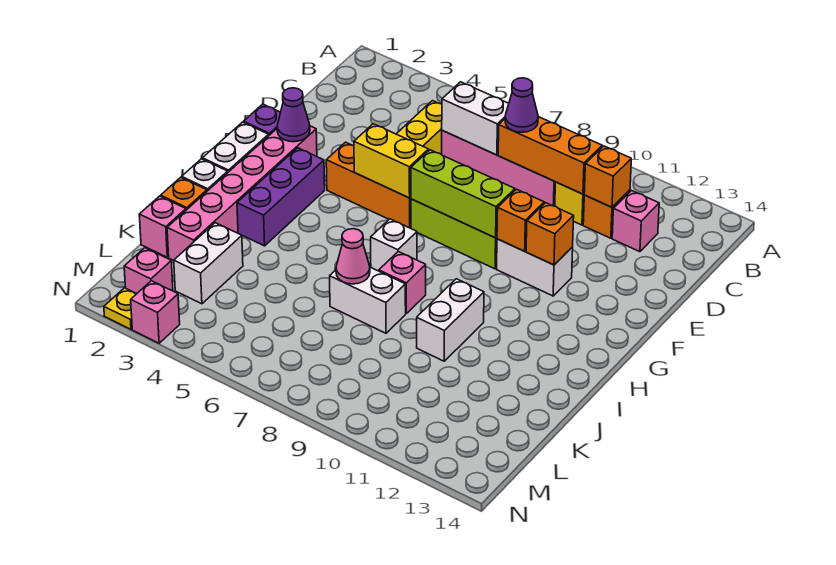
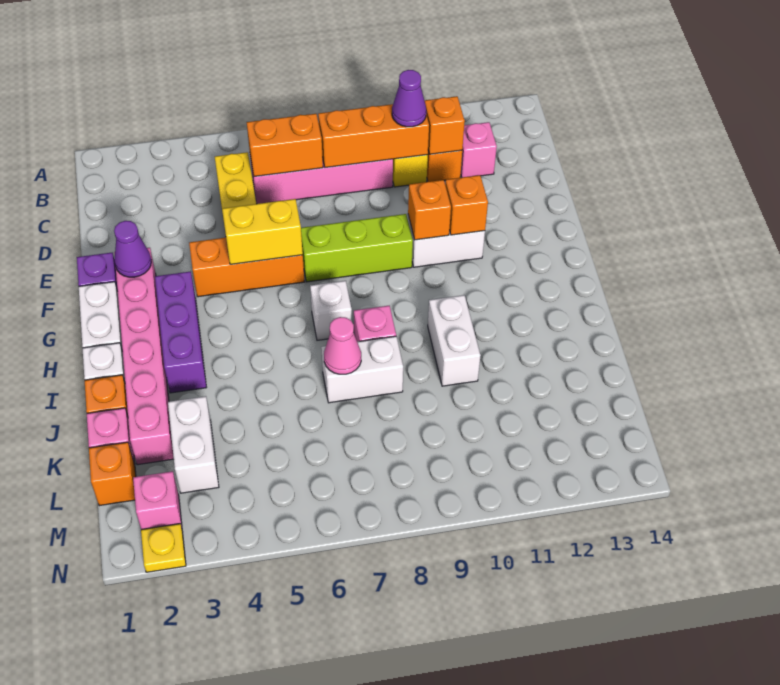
white 1x2 brick [442,82,509,155] -> orange 1x2 brick [247,114,323,177]
purple 1x1 cone [505,78,538,132] -> purple 1x1 cone moved to [392,70,426,127]
lime 1x3 brick [411,150,515,238] -> none
none -> orange 1x1 brick [89,442,136,506]
pink 1x1 brick [131,281,180,343] -> none

